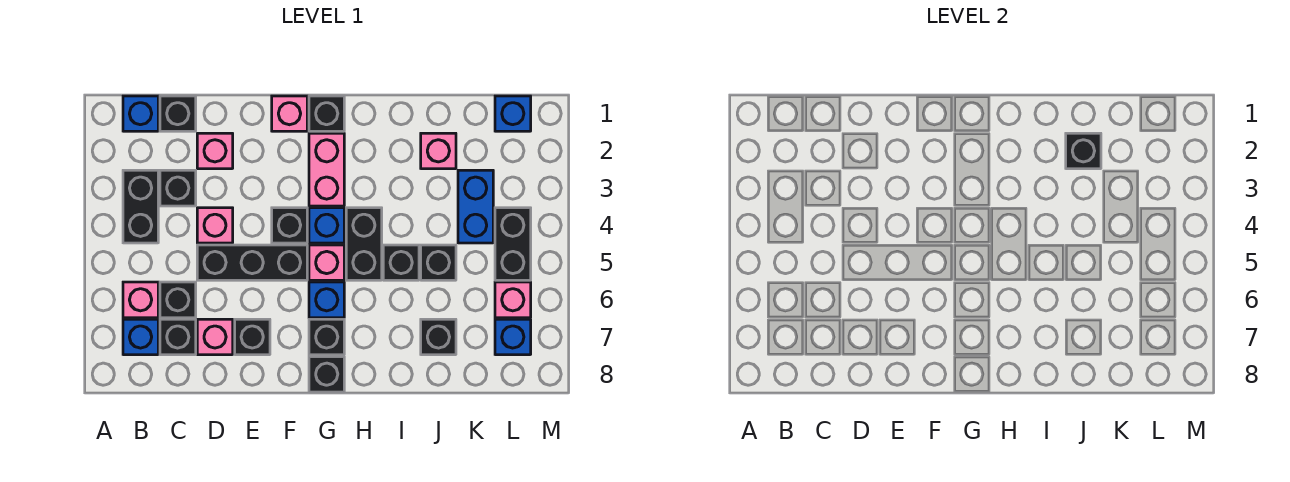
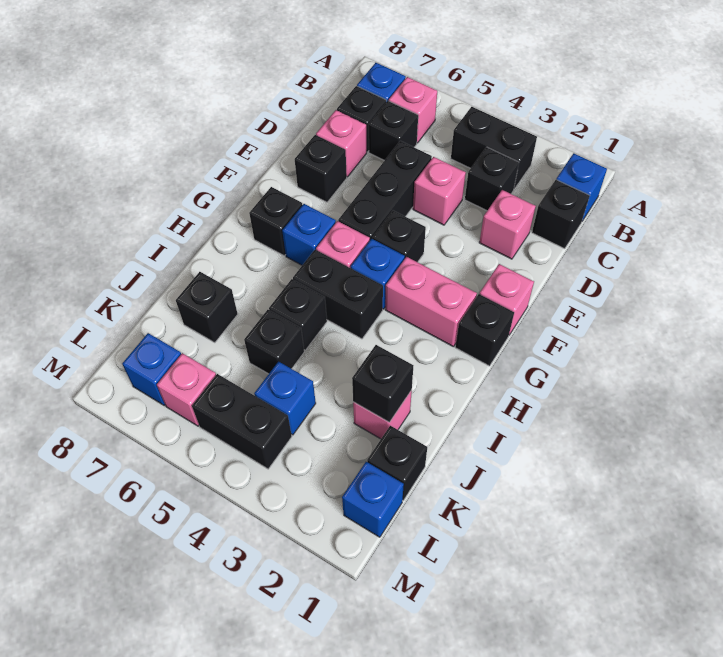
black 1x1 brick [309,357,344,392] -> black 1x1 brick moved to [367,426,427,500]
blue 1x2 brick [458,170,493,243] -> blue 1x1 brick [254,361,316,435]

